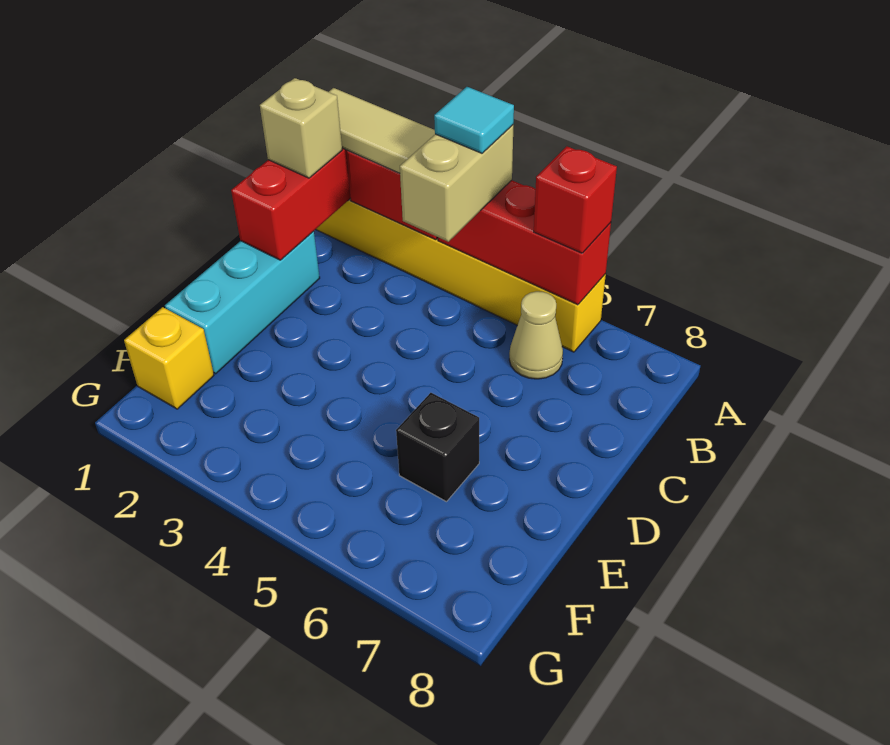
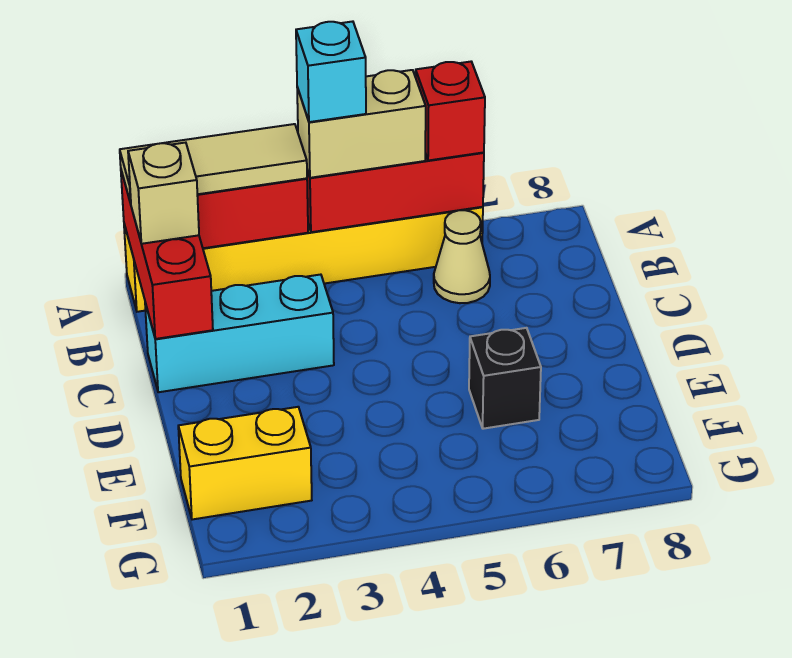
tan 1x2 brick [400,125,513,242] -> tan 1x2 brick turned to [297,70,426,178]
cyan 1x1 tile [434,87,514,153] -> cyan 1x1 brick [296,21,366,122]
cyan 1x3 brick [165,231,320,374] -> cyan 1x3 brick turned to [145,275,334,392]
yellow 1x1 brick [124,307,214,409] -> yellow 1x2 brick [178,407,312,520]

